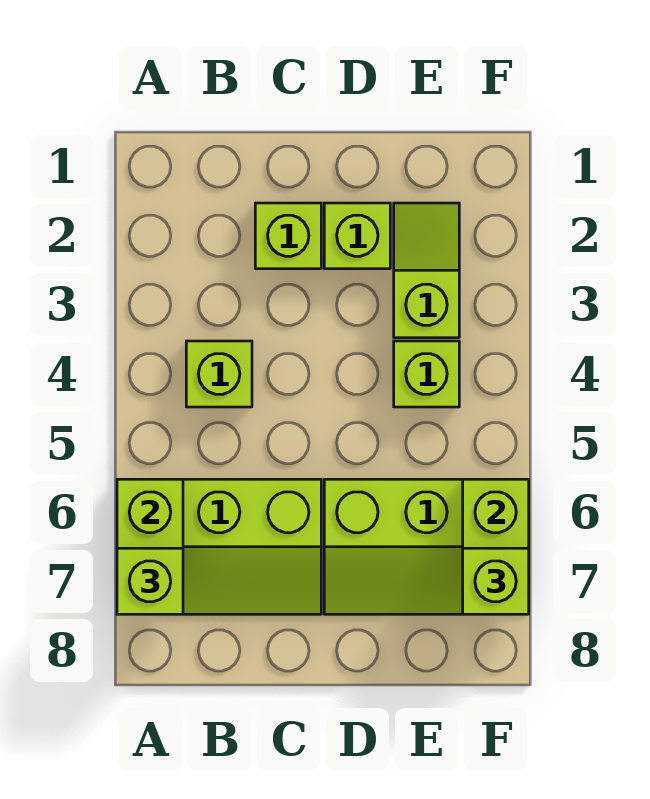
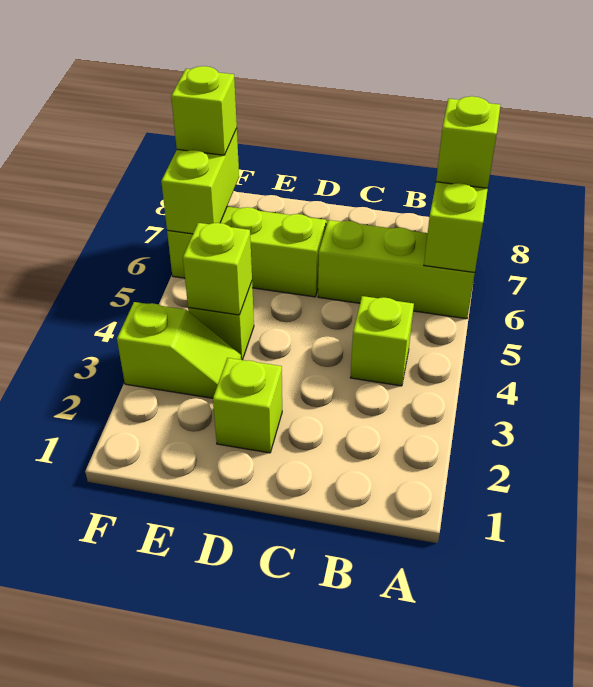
lime 1x1 brick [255,203,321,269] -> lime 1x1 brick moved to [183,223,252,315]
lime 1x2 slope [394,203,459,338] -> lime 1x2 slope turned to [117,302,241,398]

